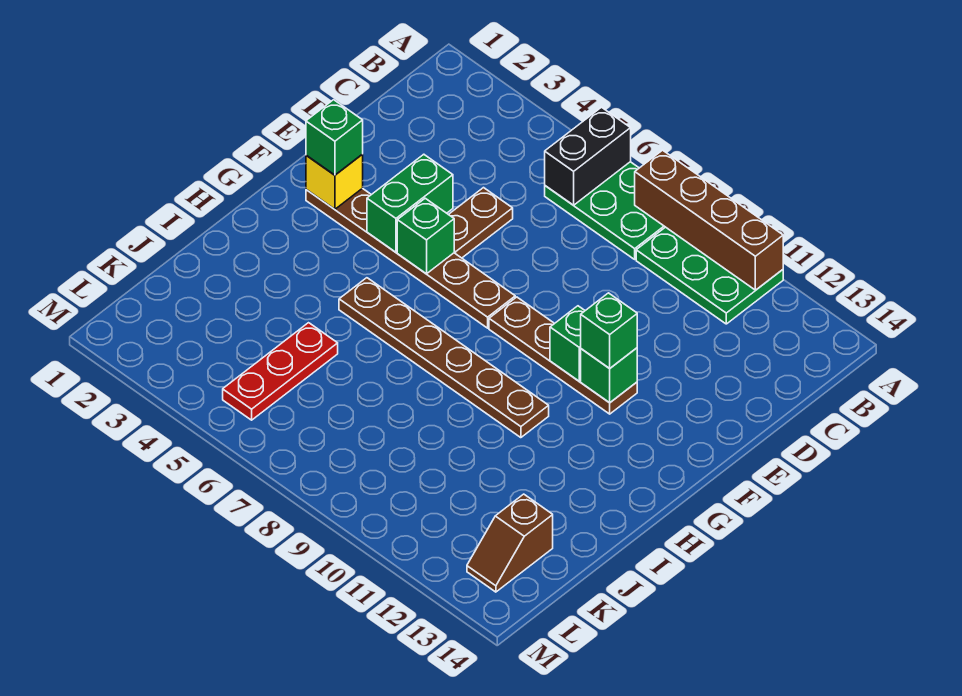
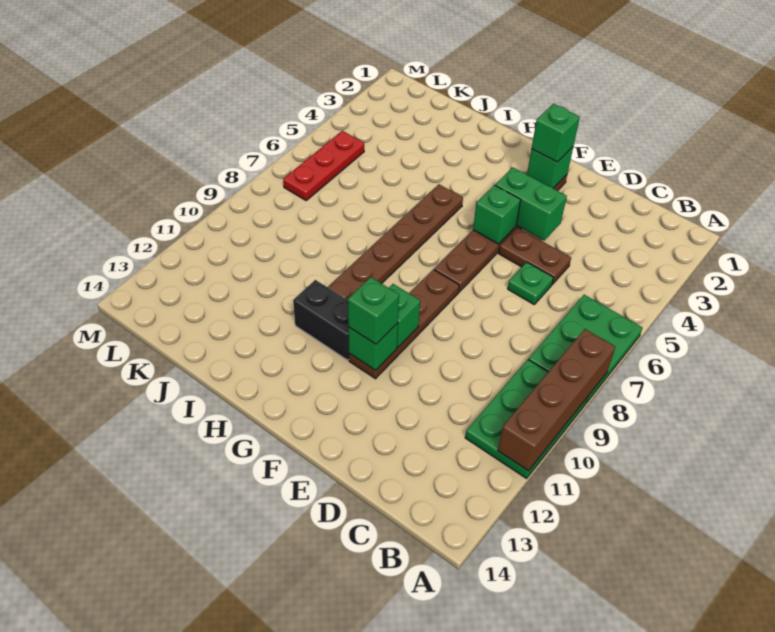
black 1x2 brick [545,107,631,205] -> black 1x2 brick moved to [293,280,349,360]
none -> green 1x1 plate [508,262,553,304]
yellow 1x1 brick [306,154,363,209] -> green 1x1 brick [527,147,573,188]
red 1x3 plate [223,323,338,420] -> red 1x3 plate turned to [283,131,364,200]
brown 1x2 slope [467,494,553,592] -> none

